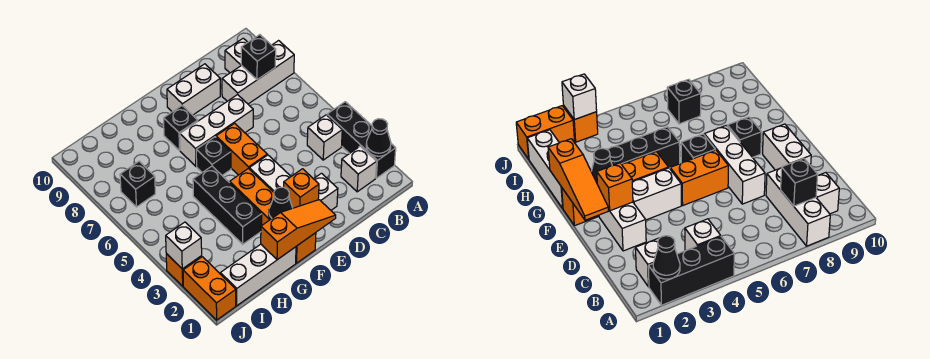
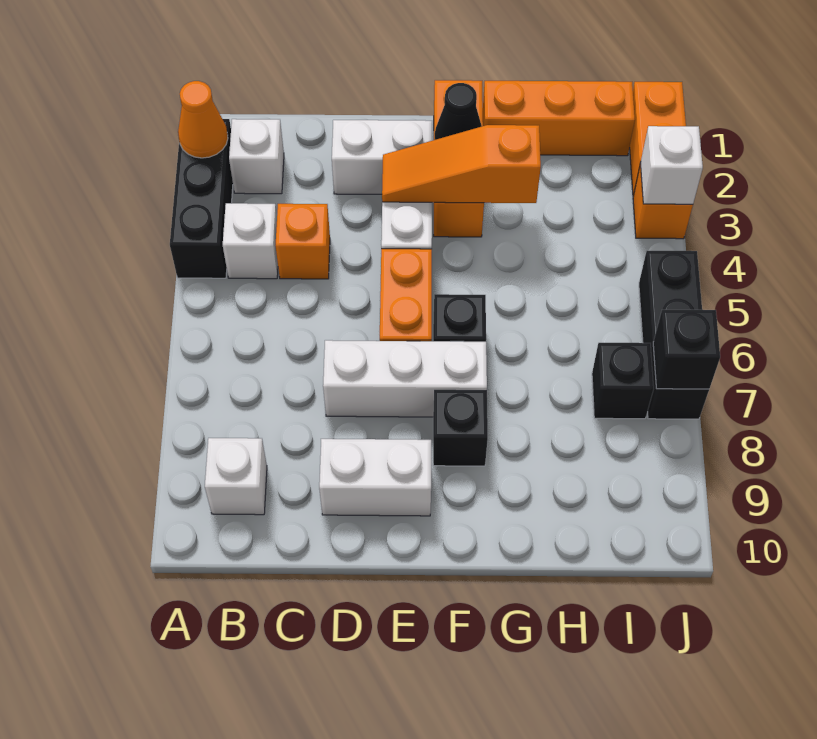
black 1x1 cone [366,119,391,156] -> orange 1x1 cone [178,81,228,158]
white 1x3 brick [222,41,294,104] -> none
black 1x1 brick [241,35,276,80] -> black 1x1 brick moved to [653,310,720,389]
orange 1x3 slope [261,200,336,260] -> orange 1x3 slope moved to [382,125,541,203]
orange 1x1 brick [284,169,319,208] -> orange 1x1 brick moved to [275,204,330,279]
orange 1x4 brick [230,168,316,263] -> orange 1x3 brick [434,80,484,237]
white 1x3 brick [220,244,296,306] -> orange 1x3 brick [483,81,635,156]
black 1x3 brick [193,166,262,244] -> black 1x3 brick moved to [639,251,709,419]

